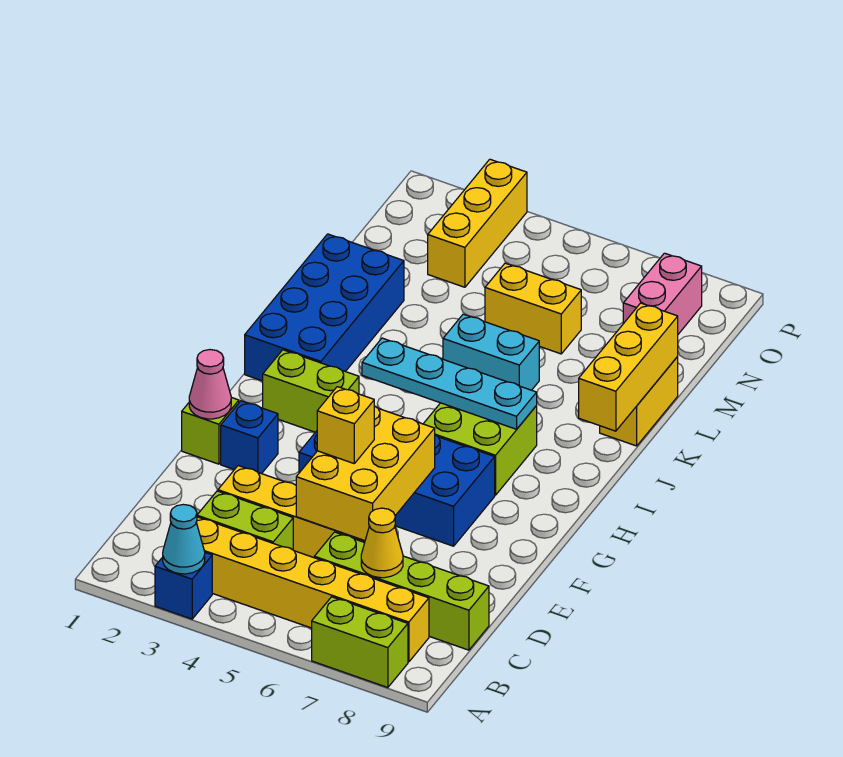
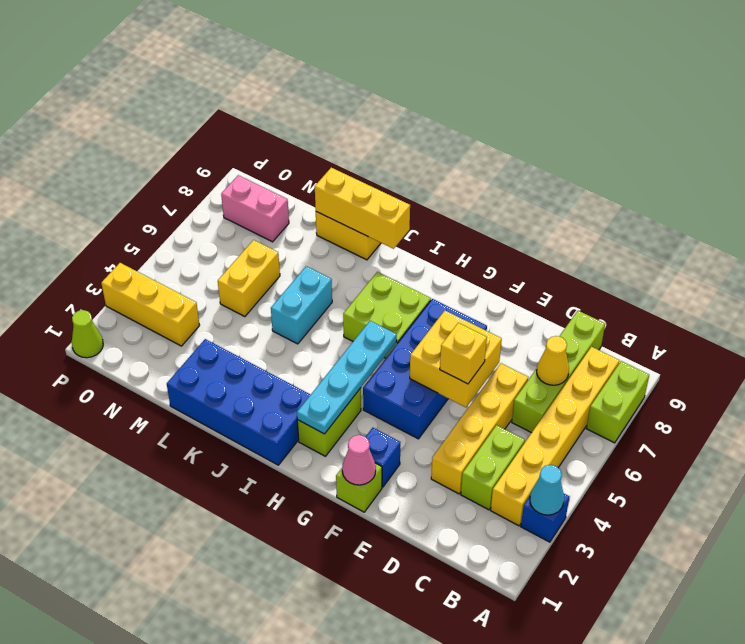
yellow 2x3 brick [296,406,435,541] -> yellow 2x2 brick [410,311,502,407]
cyan 1x4 plate [362,338,537,429] -> cyan 1x4 plate moved to [297,321,397,434]
none -> lime 1x1 cone [72,310,103,358]

